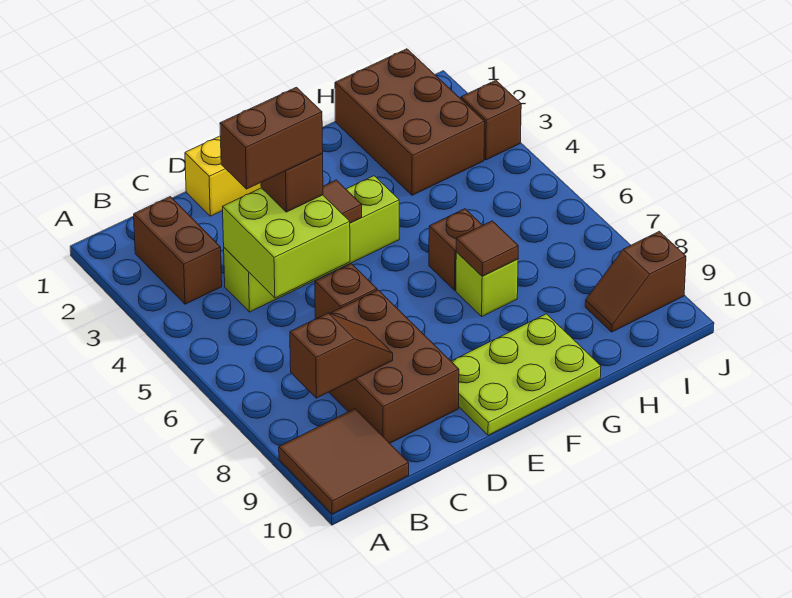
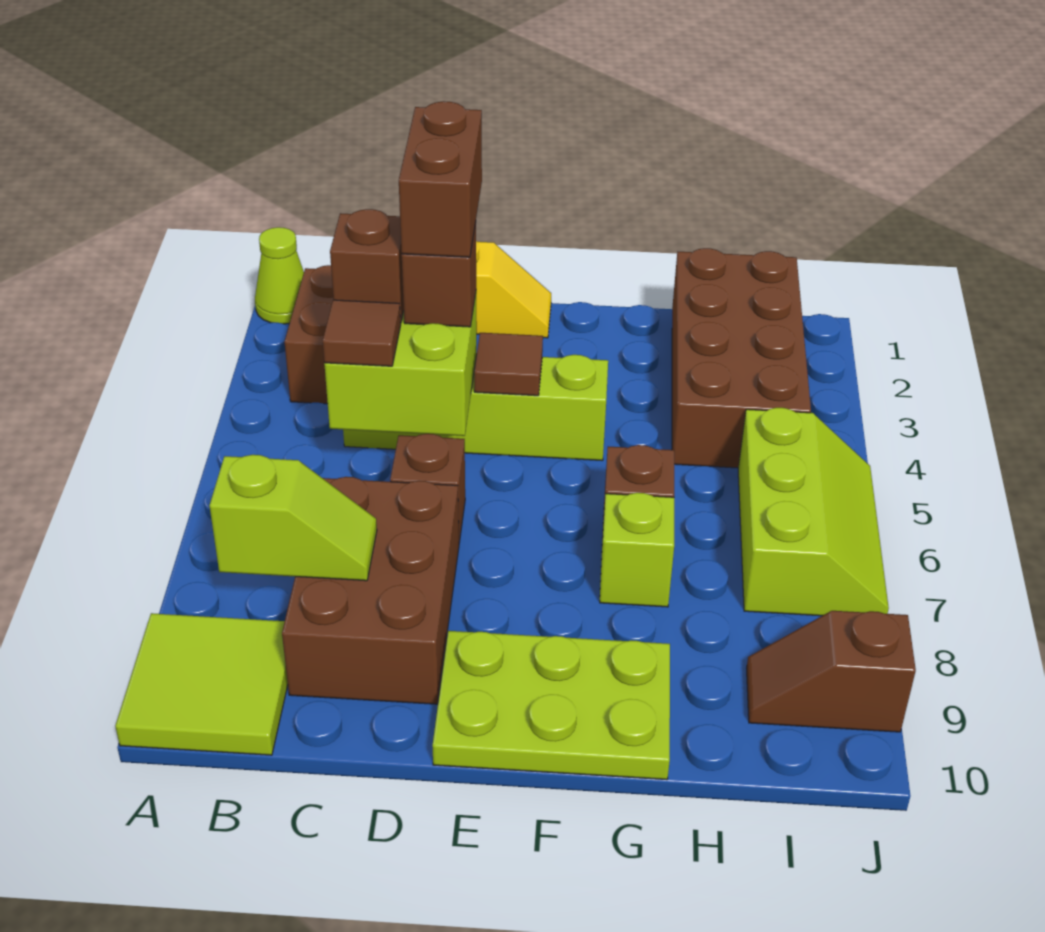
none -> lime 1x1 cone [255,227,304,324]
brown 2x2 tile [279,409,409,514] -> lime 2x2 tile [115,613,288,755]
brown 1x2 slope [290,313,393,398] -> lime 1x2 slope [210,455,377,581]
brown 1x2 brick [220,87,323,189] -> brown 1x2 brick turned to [399,101,482,257]
brown 1x1 tile [456,221,518,276] -> brown 1x1 tile moved to [323,300,401,366]
brown 2x3 brick [335,49,485,195] -> brown 2x4 brick [672,248,811,468]
none -> lime 2x3 slope [738,408,889,616]
brown 1x1 brick [461,80,521,160] -> brown 1x1 brick moved to [330,209,404,323]

